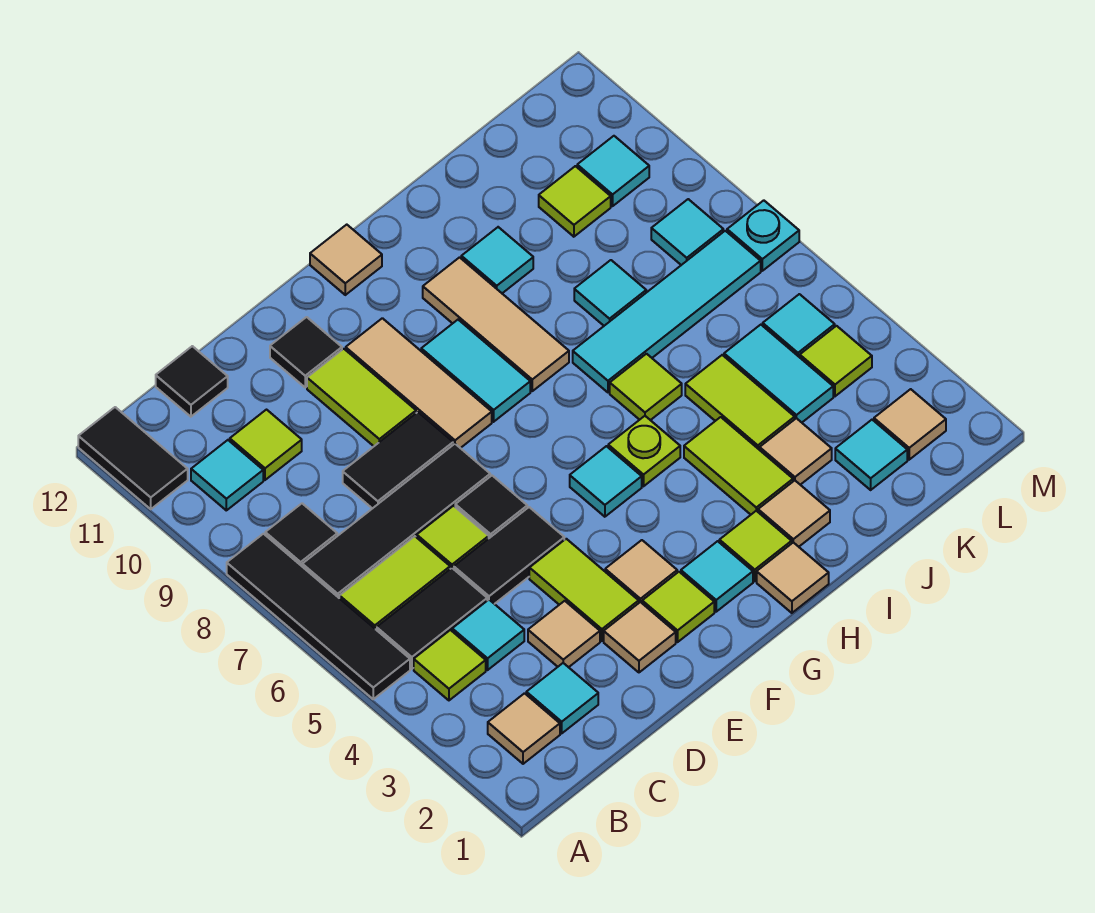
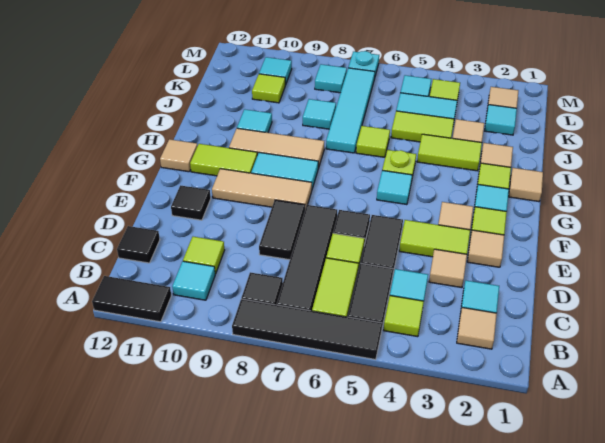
lime 1x2 tile [307,349,416,446] -> lime 1x2 tile moved to [190,144,257,176]

